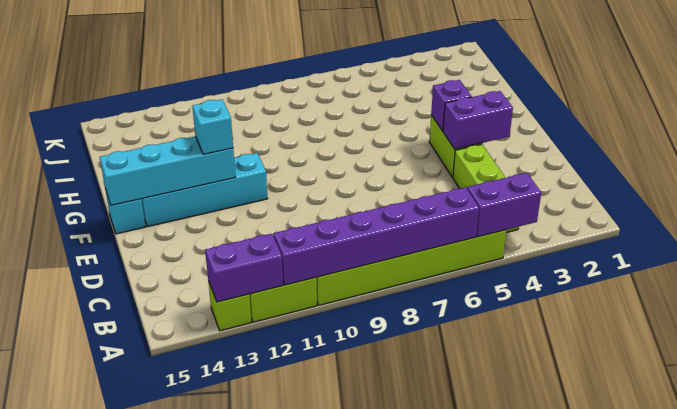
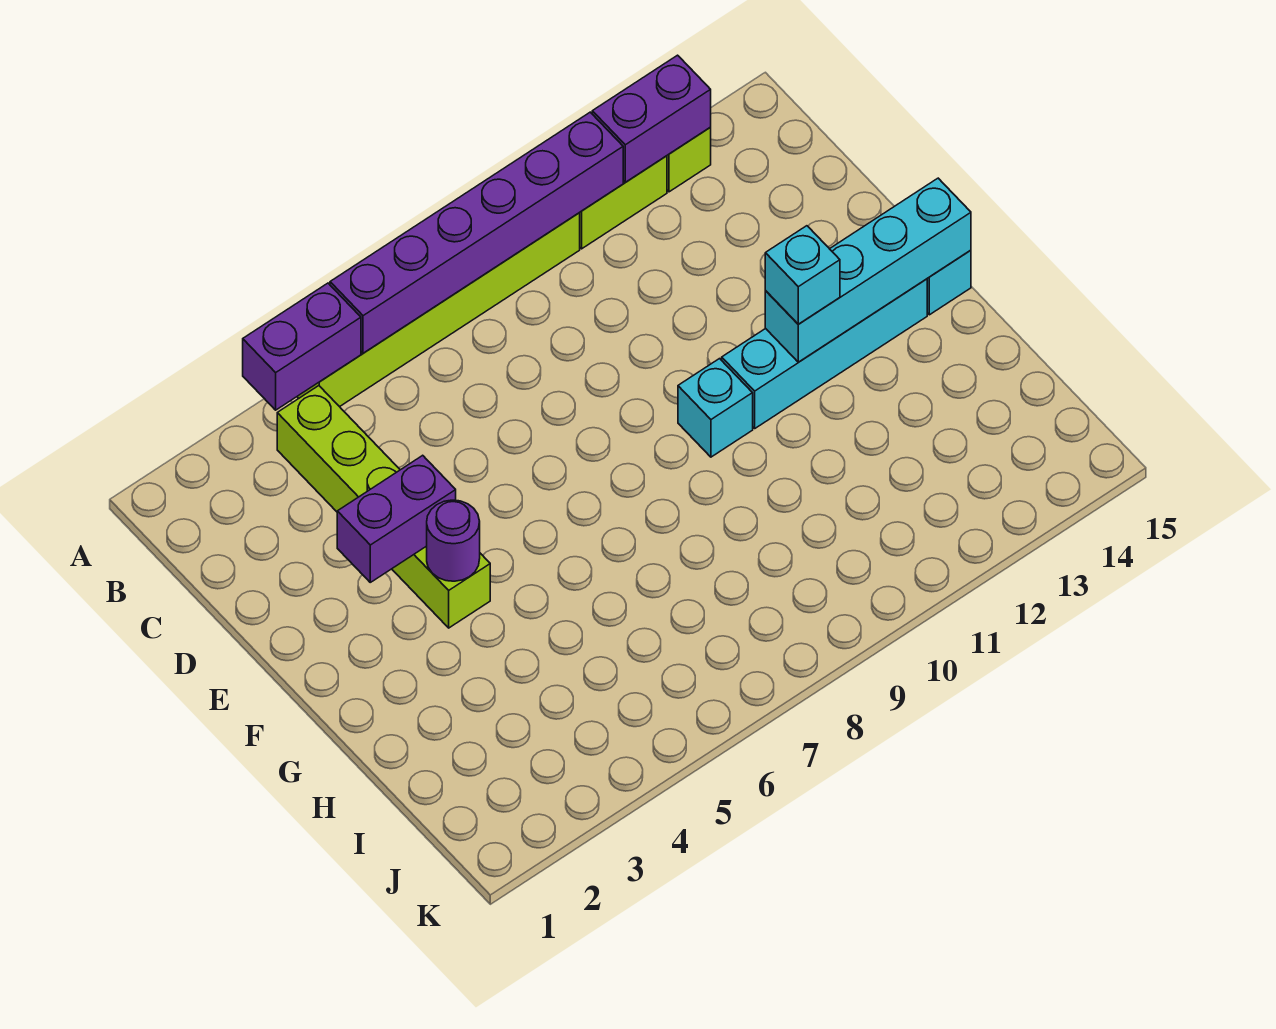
purple 1x1 brick [431,80,472,131] -> purple 1x1 round brick [427,500,480,581]
none -> cyan 1x1 brick [678,359,753,457]

